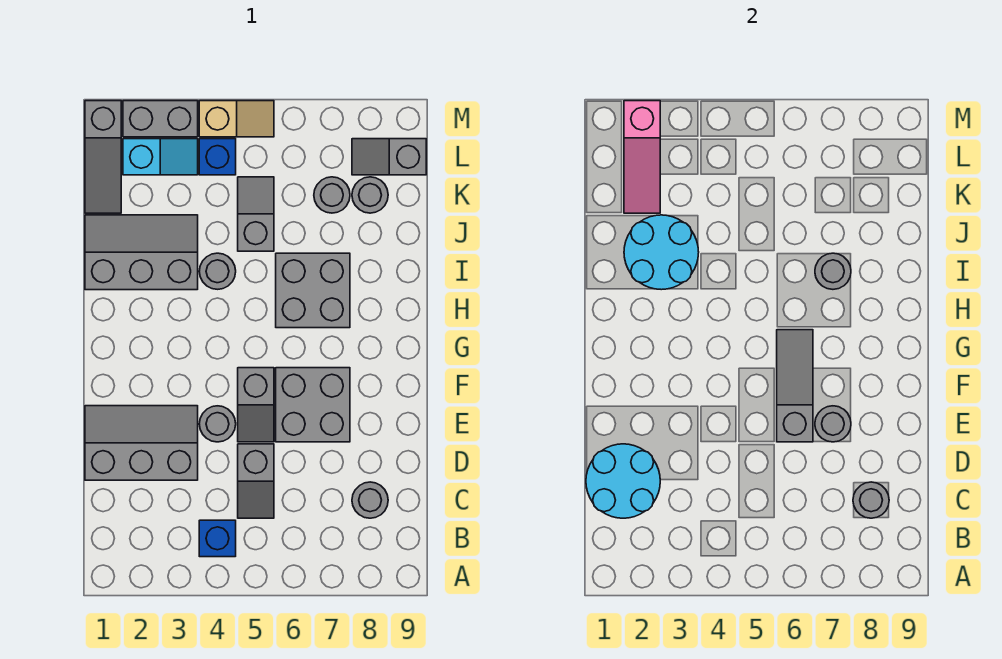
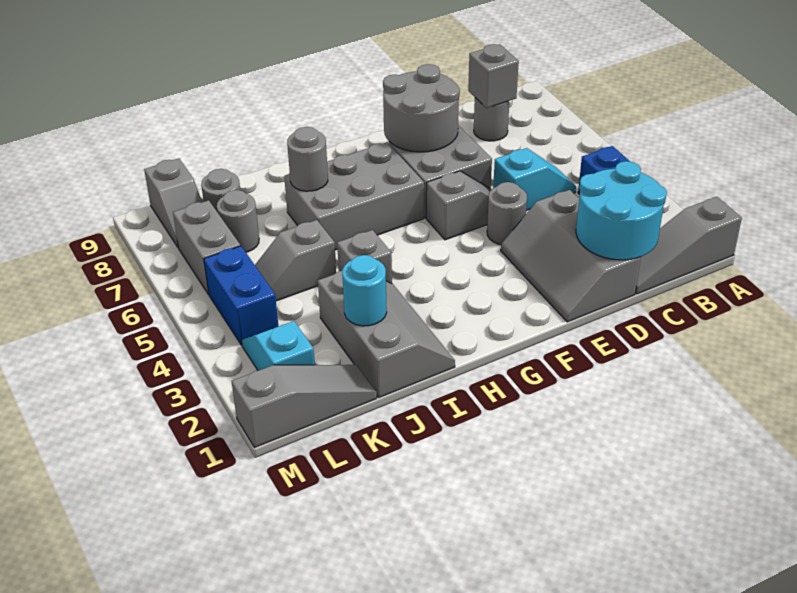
grey 1x2 slope [238,444,274,518] -> cyan 1x2 slope [493,148,576,211]
grey 1x1 round brick [853,482,889,518] -> grey 1x1 brick [468,44,519,108]
grey 1x3 slope [777,330,813,442] -> grey 1x3 slope moved to [635,197,742,294]
grey 1x1 round brick [815,406,851,442] -> grey 2x2 round brick [383,64,460,152]
grey 2x2 brick [276,253,350,328] -> grey 2x3 brick [284,142,424,250]
grey 2x3 slope [85,215,198,290] -> grey 2x3 slope turned to [318,271,455,397]
cyan 2x2 round brick [624,215,699,290] -> cyan 1x1 round brick [342,255,387,326]
grey 1x1 round brick [199,253,236,289] -> grey 1x1 brick [337,230,392,283]
pink 1x3 slope [624,101,660,213] -> none
blue 1x1 brick [199,139,236,175] -> blue 1x2 brick [204,246,278,345]
grey 1x2 brick [123,101,198,137] -> grey 1x2 brick moved to [173,200,240,295]
tan 1x2 slope [199,101,274,137] -> none

